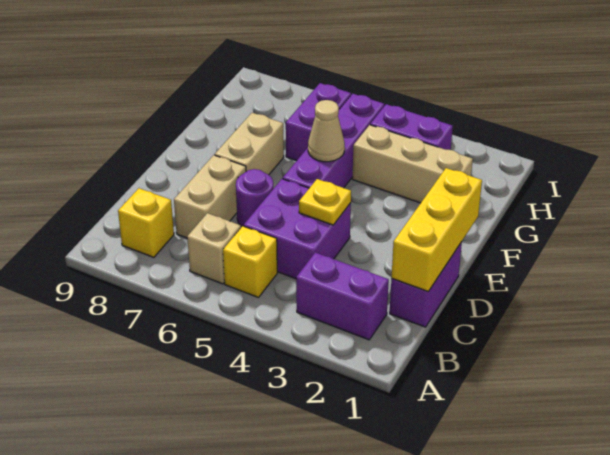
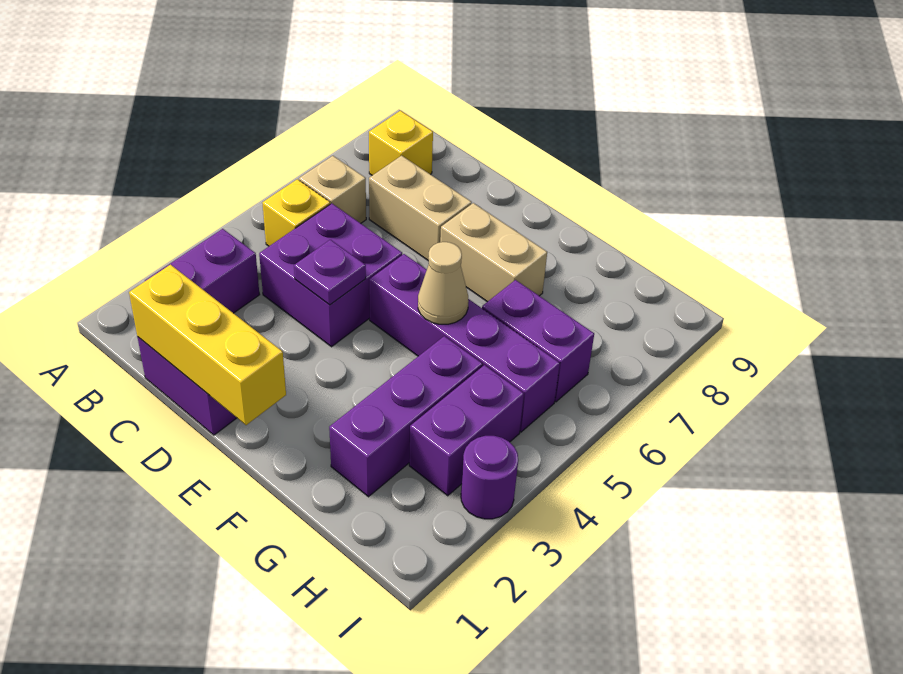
yellow 1x1 plate [299,179,351,225] -> purple 1x1 plate [294,240,366,305]
purple 1x1 round brick [236,169,273,226] -> purple 1x1 round brick moved to [461,436,518,519]
tan 1x3 brick [352,125,473,203] -> purple 1x3 brick [329,336,482,497]

